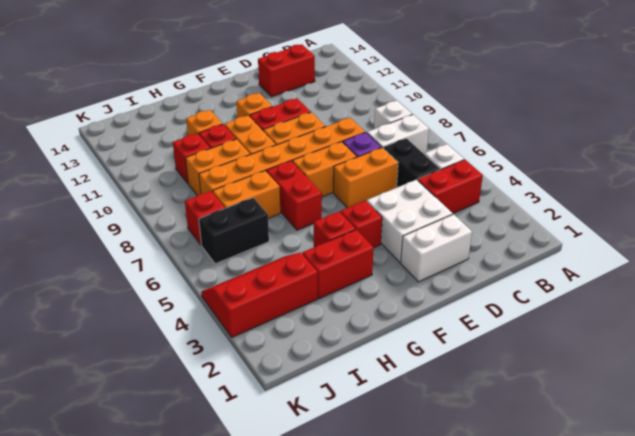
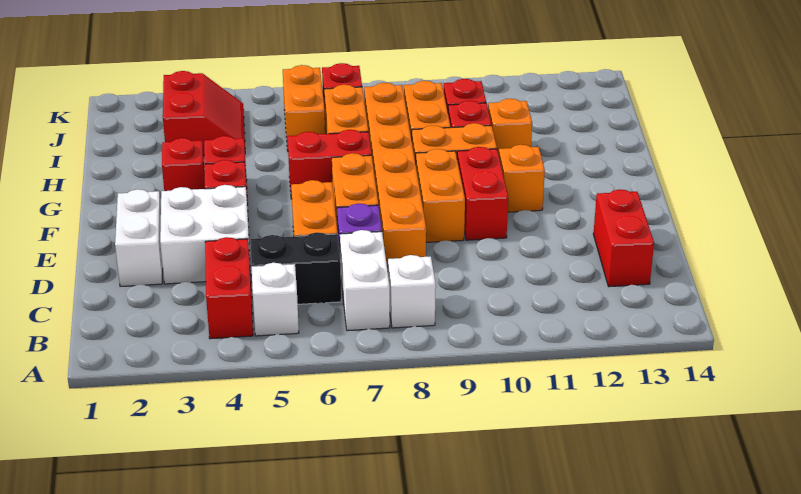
red 1x2 brick [303,230,374,299] -> red 1x1 brick [162,138,205,191]
red 2x3 slope [201,252,318,337] -> red 2x2 slope [163,71,245,156]
black 1x2 brick [199,198,269,264] -> orange 1x2 brick [283,65,325,150]

